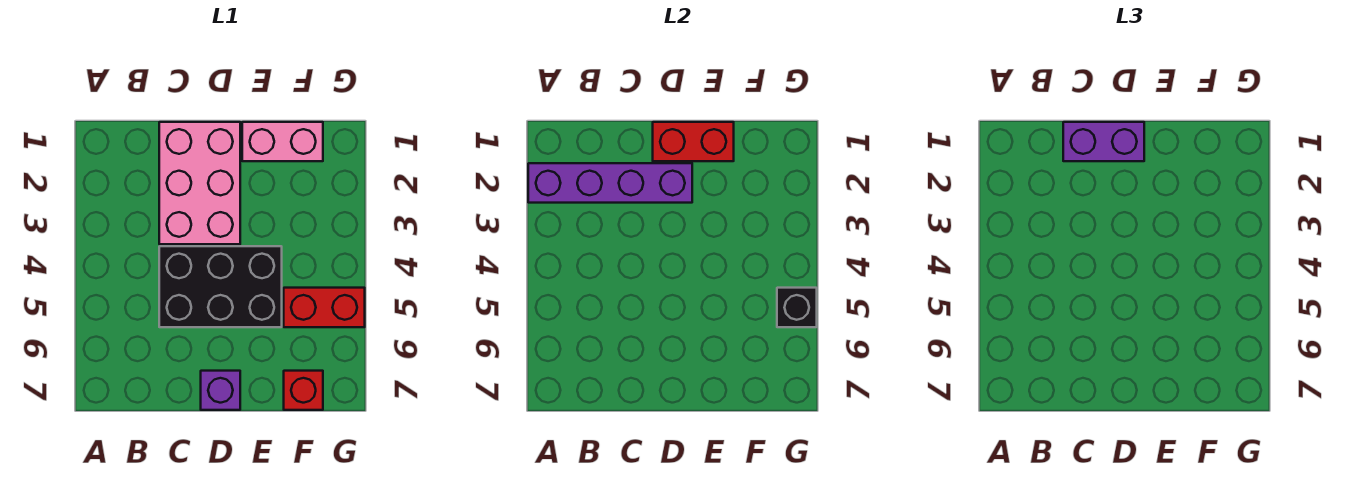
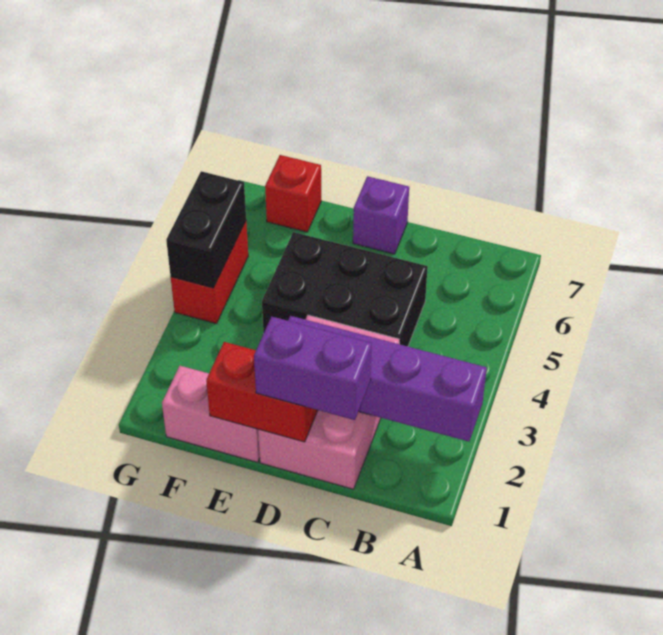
red 1x2 brick [284,288,365,327] -> red 1x2 brick turned to [171,222,248,324]
black 1x1 brick [777,288,817,327] -> black 1x2 brick [166,171,246,288]

